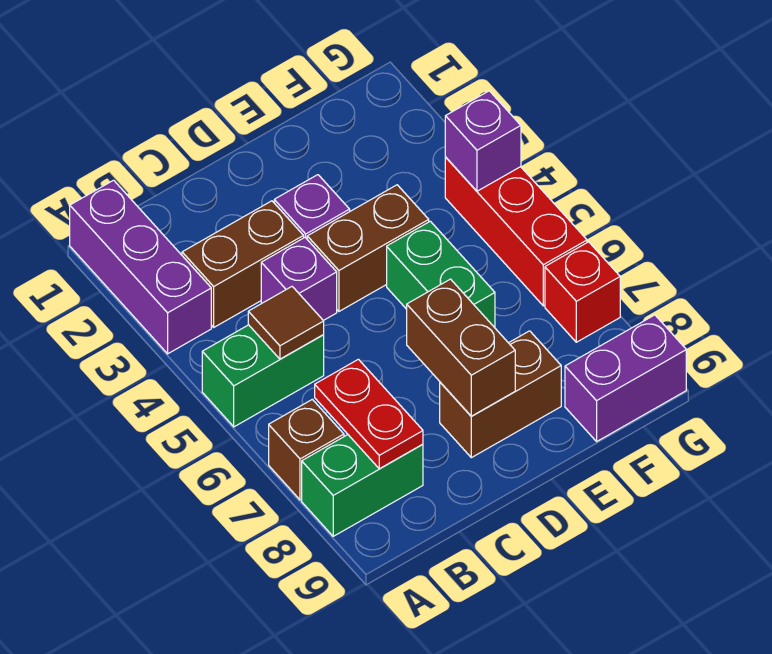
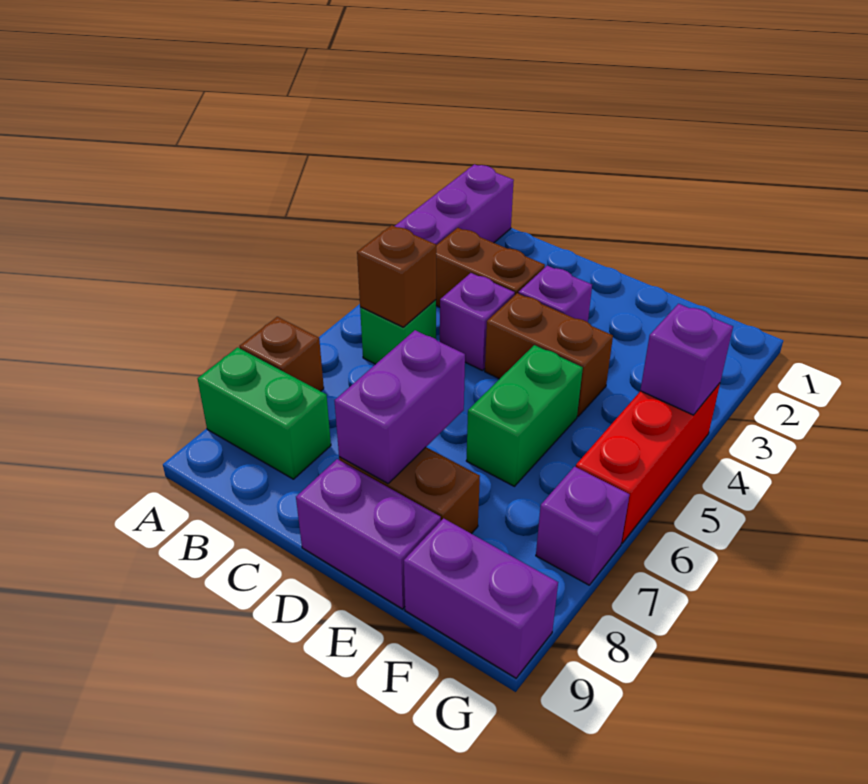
green 1x2 brick [202,325,324,427] -> green 1x1 brick [360,300,436,364]
brown 1x1 tile [248,287,324,359] -> brown 1x1 brick [357,225,436,327]
red 1x2 plate [315,359,423,469] -> none
brown 1x2 brick [407,279,515,416] -> purple 1x2 brick [334,330,465,483]
none -> purple 1x2 brick [296,459,441,609]
red 1x1 brick [545,242,620,342] -> purple 1x1 brick [536,467,629,585]

